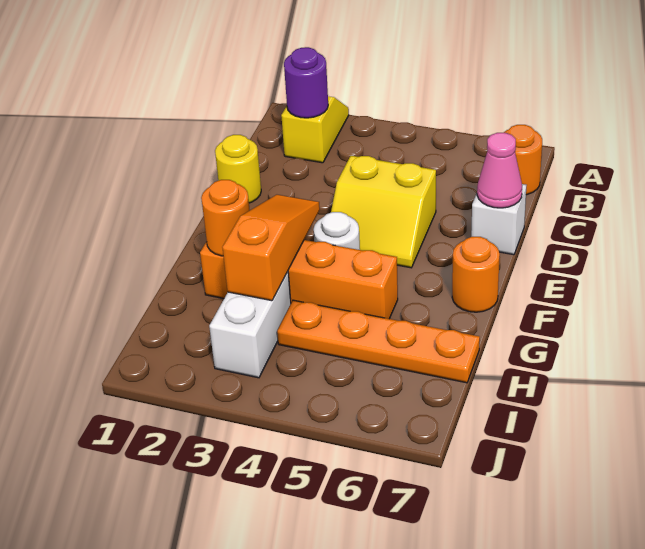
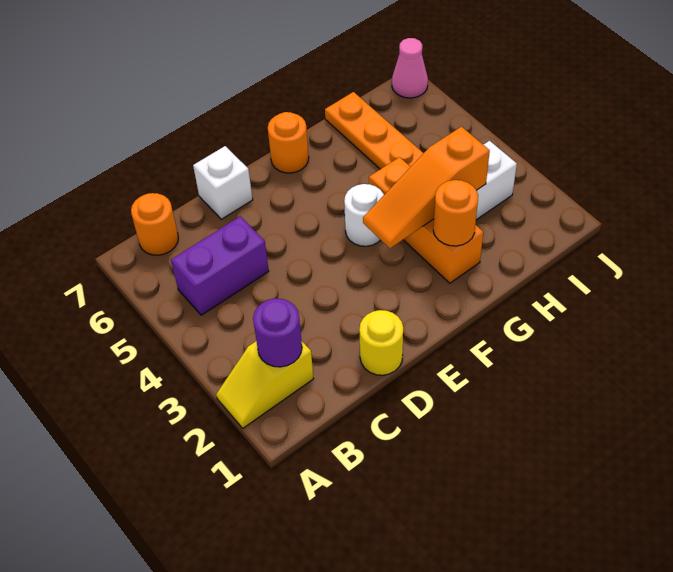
none -> purple 1x2 brick [171,216,269,315]
yellow 2x2 slope [331,156,436,268] -> none
pink 1x1 cone [477,133,522,208] -> pink 1x1 cone moved to [392,38,428,98]
orange 1x4 brick [200,240,398,319] -> orange 1x3 brick [369,157,483,283]

